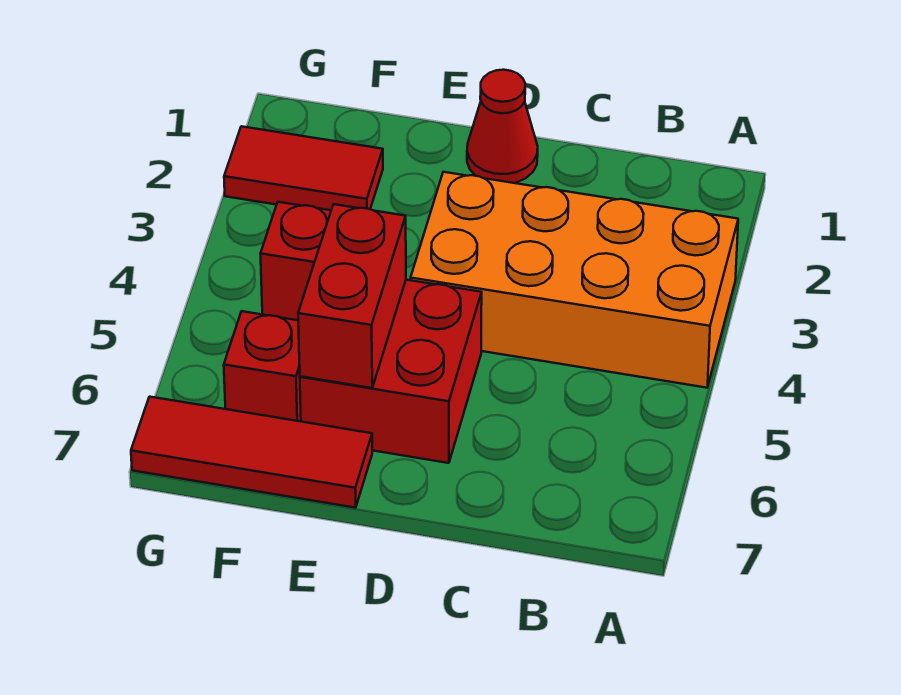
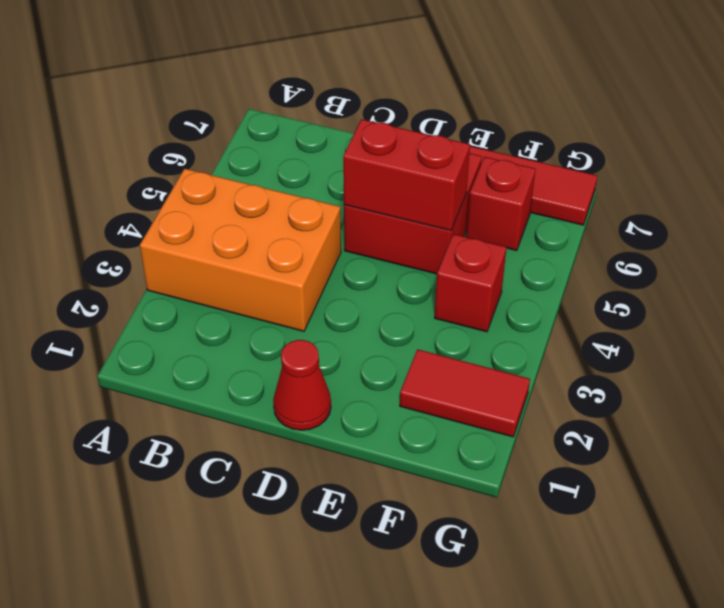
orange 2x4 brick [411,172,738,388] -> orange 2x3 brick [140,169,341,331]
red 1x2 brick [298,204,406,388] -> red 1x2 brick turned to [343,119,470,231]

